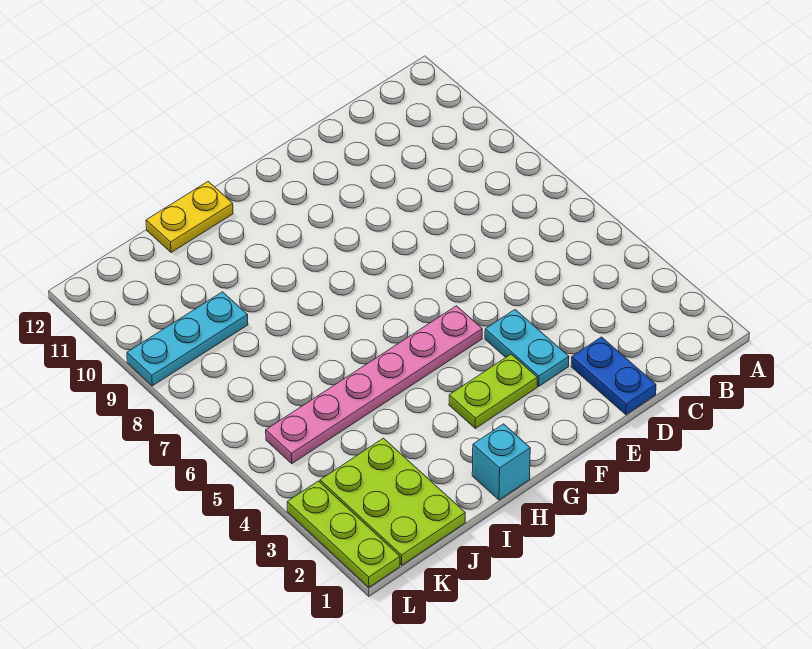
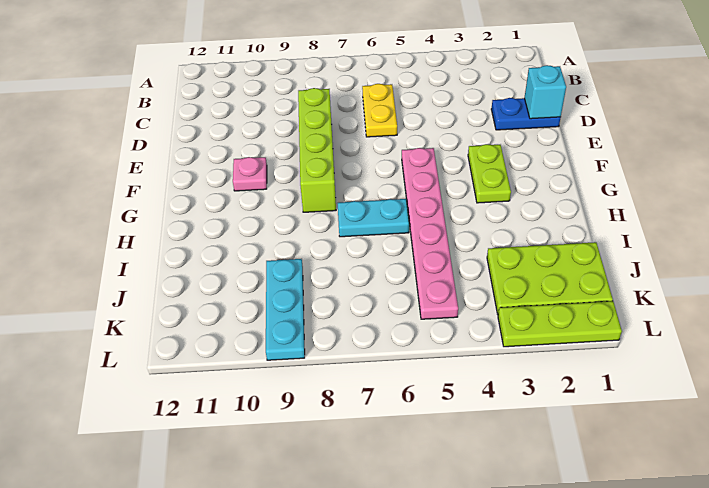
none -> lime 1x4 brick [298,88,336,212]
cyan 1x2 plate [485,310,569,386] -> cyan 1x2 plate moved to [338,199,409,237]
none -> pink 1x1 plate [233,157,267,191]
cyan 1x1 brick [472,424,530,500] -> cyan 1x1 brick moved to [525,65,566,119]
yellow 1x2 plate [146,182,233,253] -> yellow 1x2 plate moved to [362,84,397,137]

